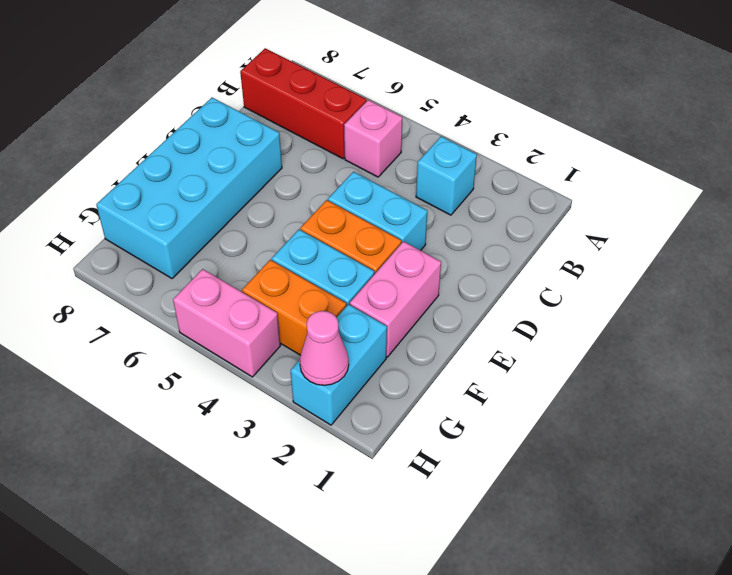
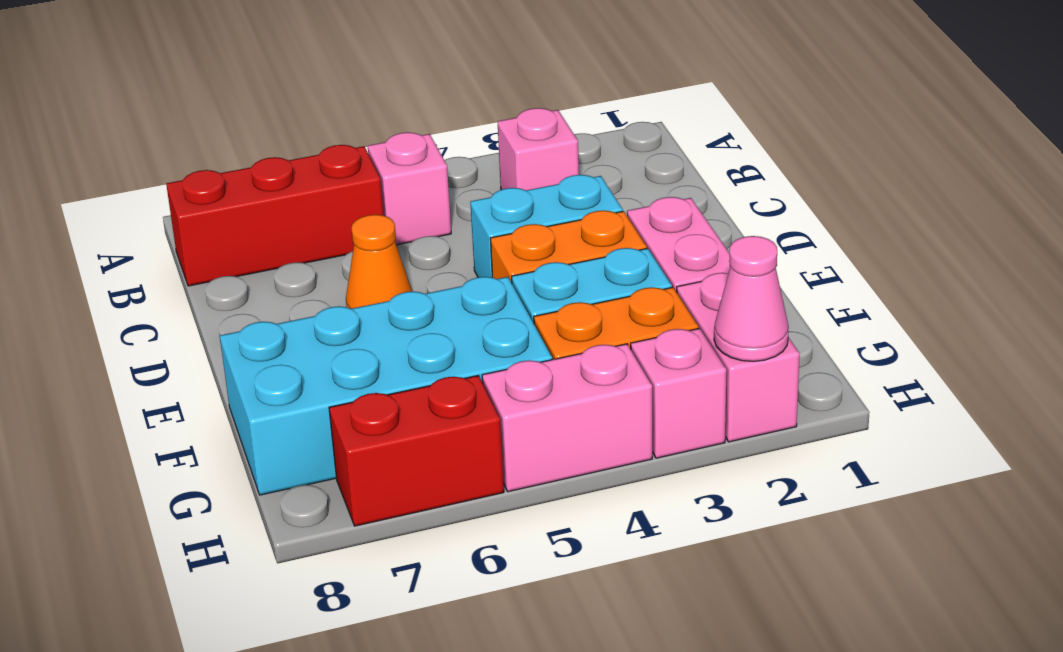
cyan 1x1 brick [416,136,477,215] -> pink 1x1 brick [498,108,579,190]
none -> orange 1x1 cone [346,215,412,309]
cyan 2x4 brick [96,98,282,279] -> cyan 2x4 brick turned to [220,277,552,495]
cyan 1x2 brick [291,304,387,425] -> pink 1x2 brick [677,273,800,442]
none -> pink 1x1 brick [631,328,726,458]
none -> red 1x2 brick [329,376,504,526]

